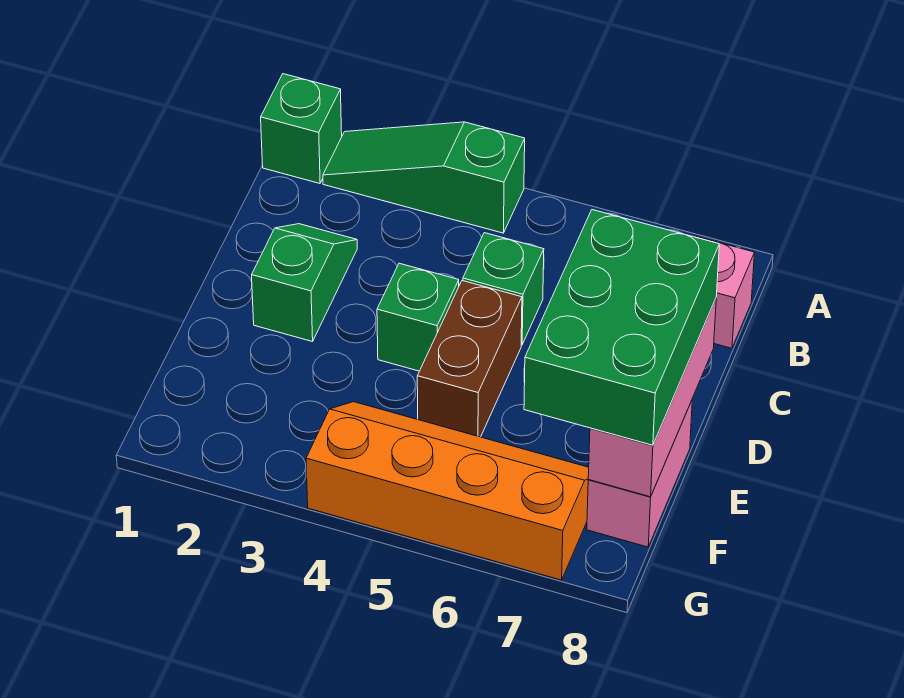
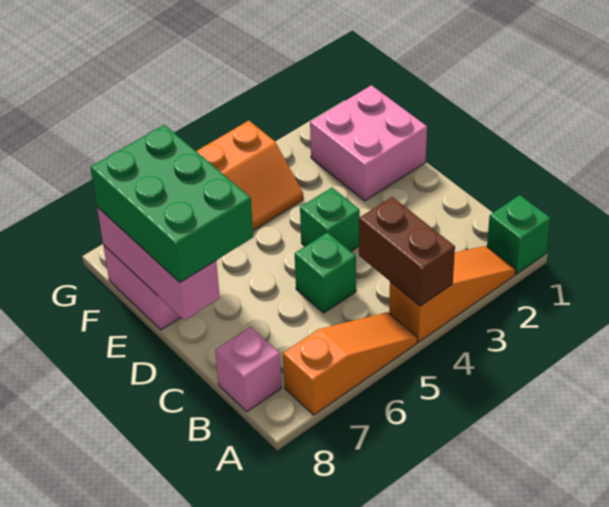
green 1x3 slope [323,122,525,233] -> orange 1x3 slope [389,246,515,342]
none -> orange 1x3 slope [283,312,417,415]
green 1x2 slope [252,224,357,342] -> none
brown 1x2 brick [417,281,522,437] -> brown 1x2 brick moved to [359,197,455,306]
none -> pink 2x2 brick [310,85,427,201]

